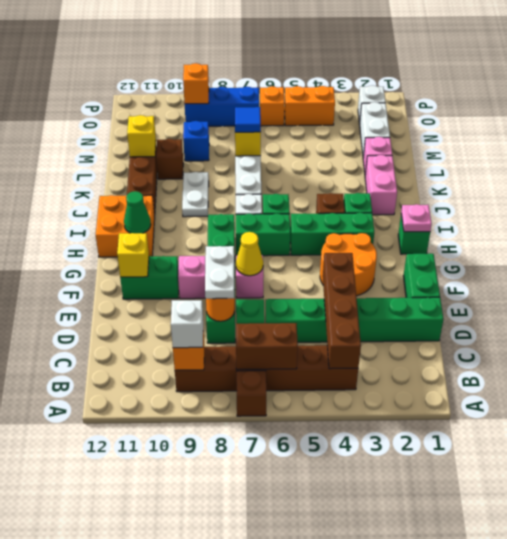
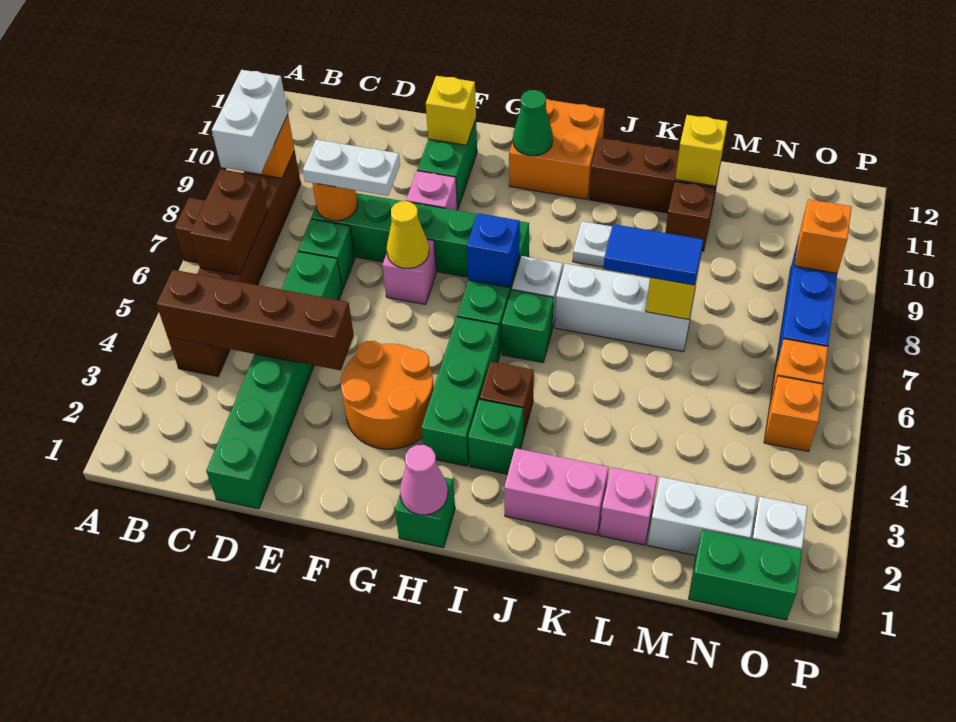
white 1x1 brick [171,300,203,348] -> white 1x2 brick [212,70,288,174]
green 1x2 brick [403,254,440,298] -> green 1x2 brick moved to [689,530,802,620]
pink 1x1 plate [401,204,432,232] -> pink 1x1 cone [400,445,448,515]
blue 1x1 tile [235,107,261,132] -> blue 1x2 tile [604,224,703,285]
blue 1x1 brick [183,121,209,161] -> blue 1x1 brick moved to [467,213,520,287]
orange 1x2 brick [284,86,335,126] -> orange 1x1 brick [764,376,823,451]

